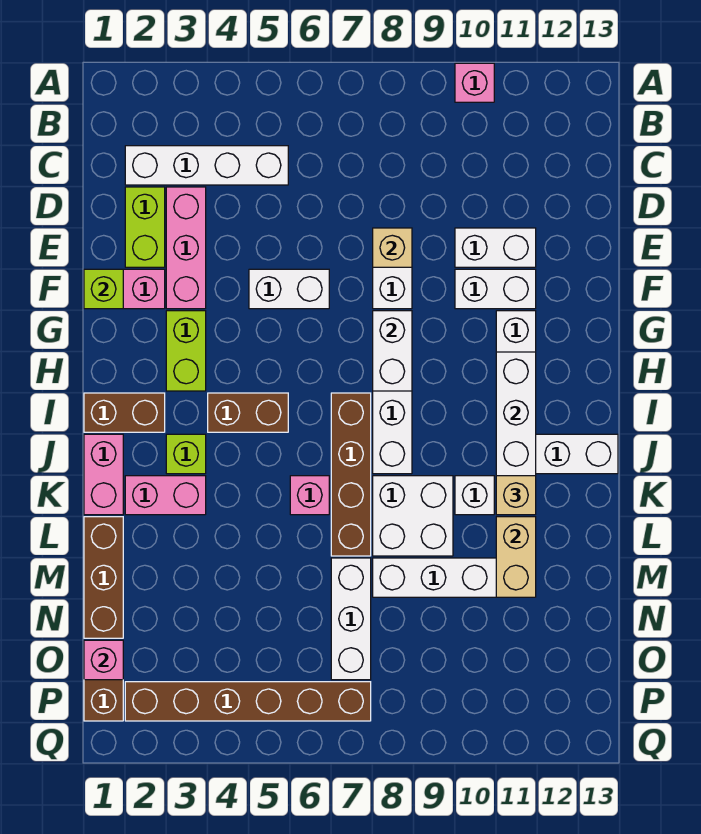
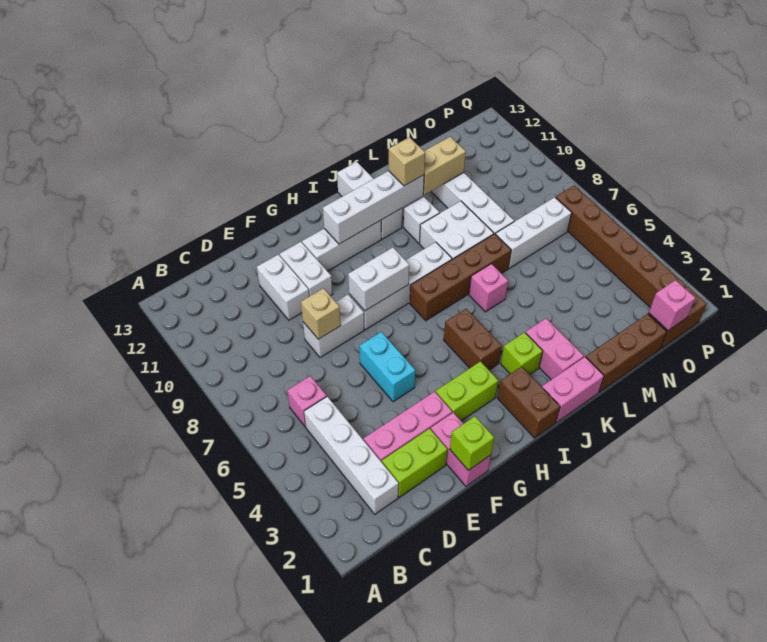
pink 1x1 brick [455,63,494,102] -> pink 1x1 brick moved to [287,376,327,427]
white 1x2 brick [249,269,329,309] -> cyan 1x2 brick [359,332,416,402]

